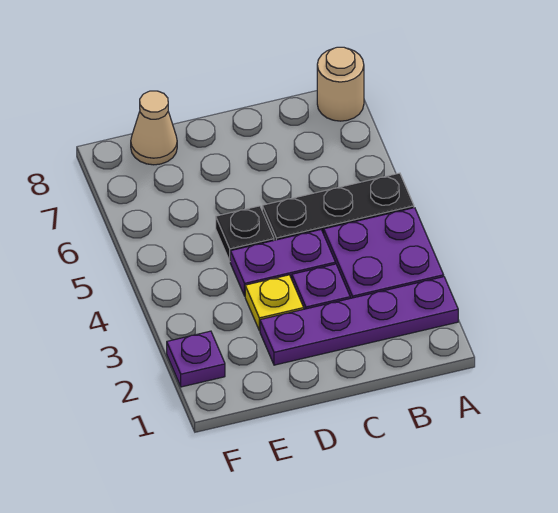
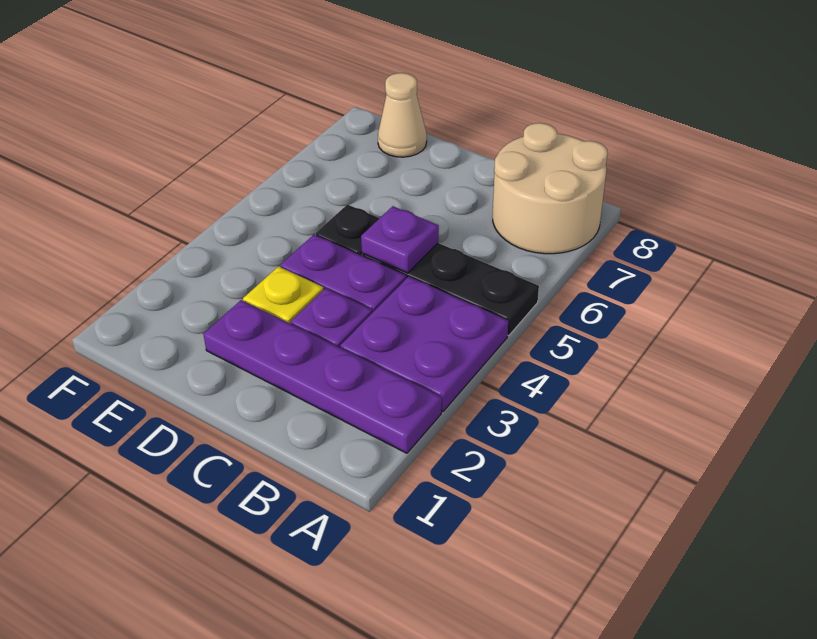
tan 1x1 round brick [317,47,364,121] -> tan 2x2 round brick [493,123,608,254]
purple 1x1 plate [167,331,225,387] -> purple 1x1 plate moved to [361,206,439,273]

